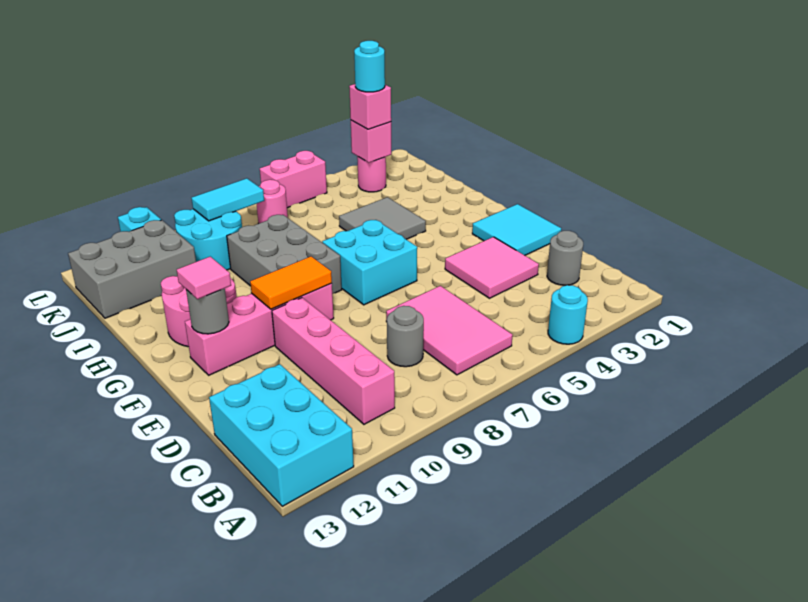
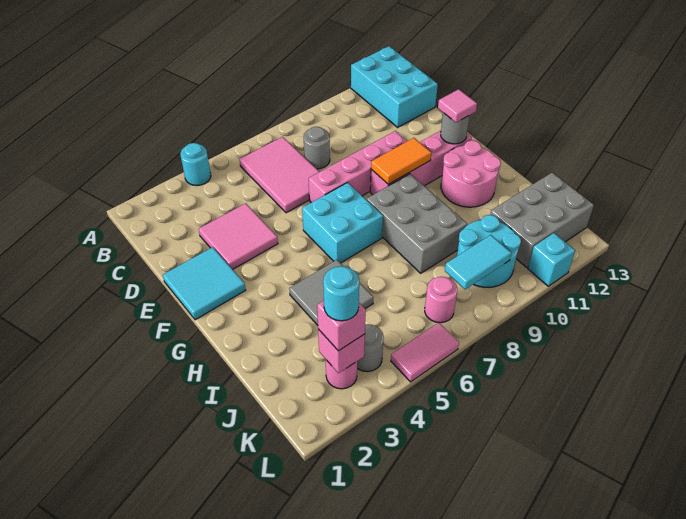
pink 1x4 brick [272,298,395,424] -> pink 1x4 brick turned to [309,131,407,203]
grey 1x1 round brick [547,231,583,285] -> grey 1x1 round brick moved to [357,324,384,372]
pink 1x2 brick [260,151,327,208] -> pink 1x2 tile [391,323,459,382]

